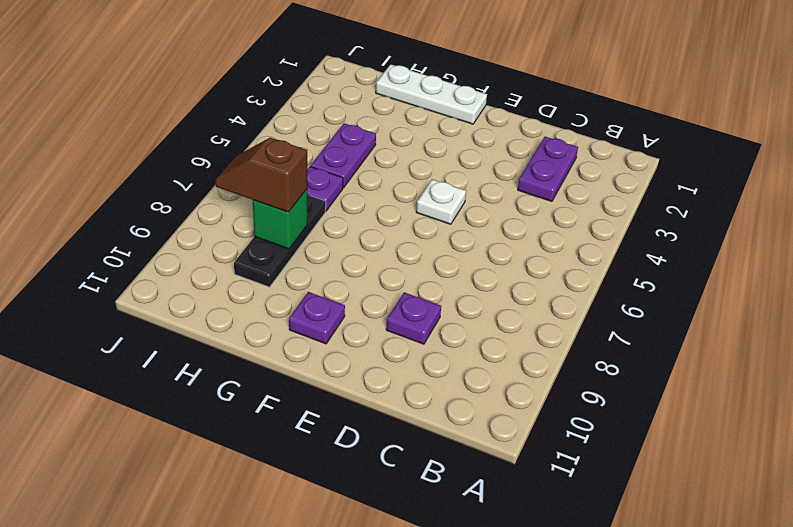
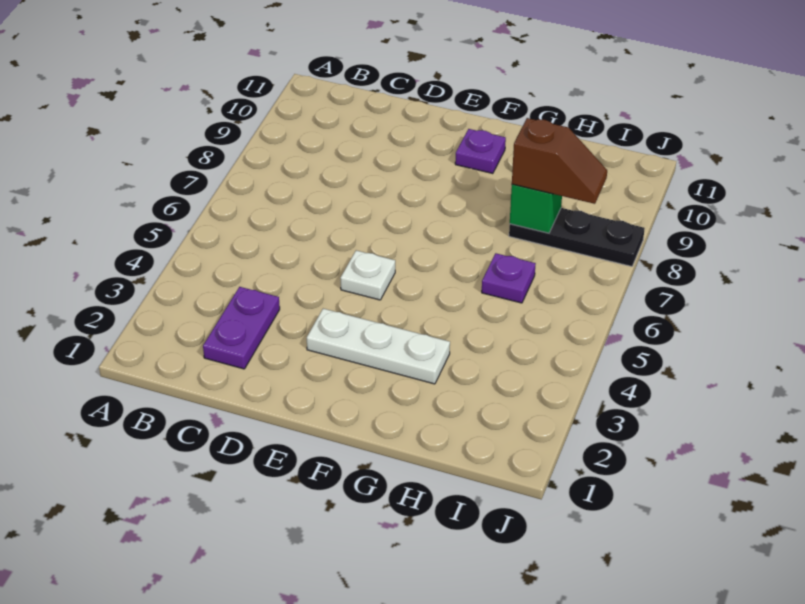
purple 1x1 plate [386,292,441,344] -> none
white 1x3 plate [376,64,487,124] -> white 1x3 plate moved to [307,309,450,384]
purple 1x2 plate [311,123,376,188] -> none
black 1x3 plate [234,194,326,287] -> black 1x3 plate turned to [509,208,645,266]

